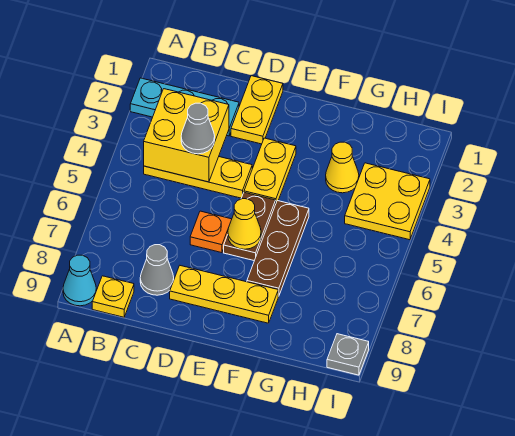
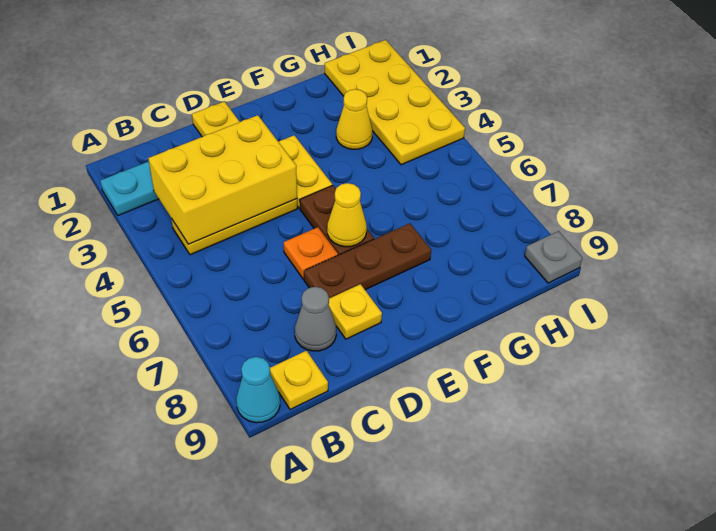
yellow 2x2 brick [144,89,229,182] -> yellow 2x3 brick [148,115,297,244]
grey 1x1 cone [181,103,215,154] -> none
yellow 1x3 plate [170,266,278,323] -> yellow 1x1 plate [328,284,382,339]
brown 1x3 plate [247,201,309,296] -> brown 1x3 plate turned to [304,223,431,298]
yellow 2x2 plate [345,163,430,240] -> yellow 2x4 plate [325,40,465,165]

